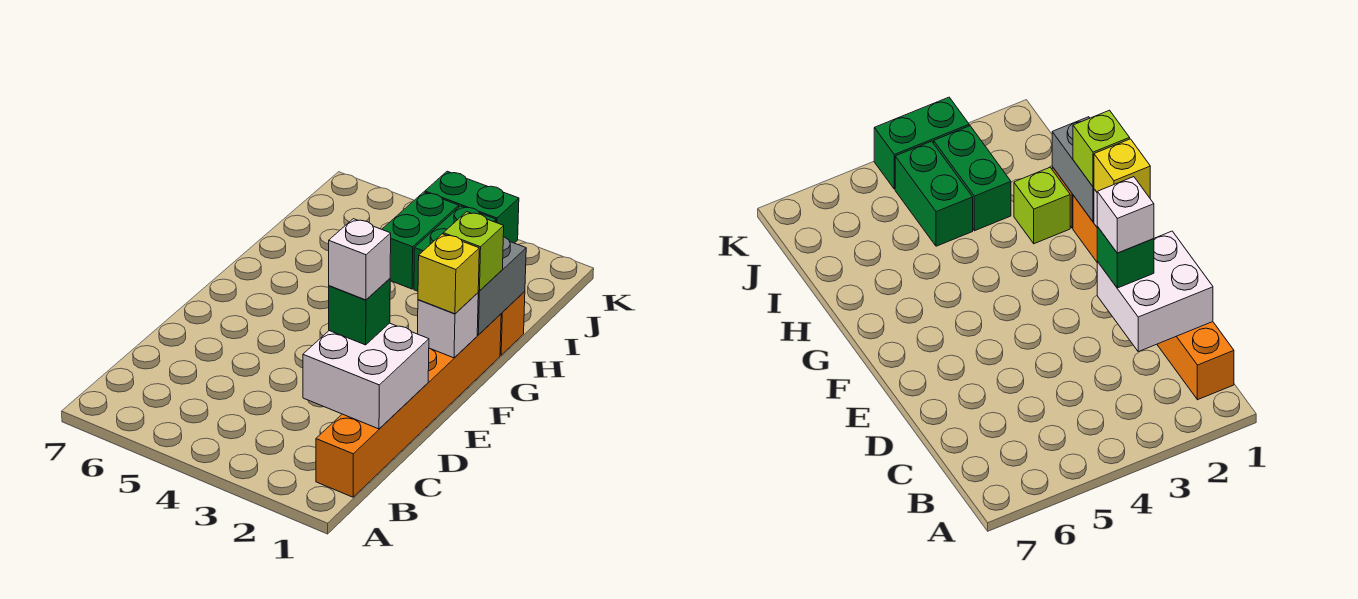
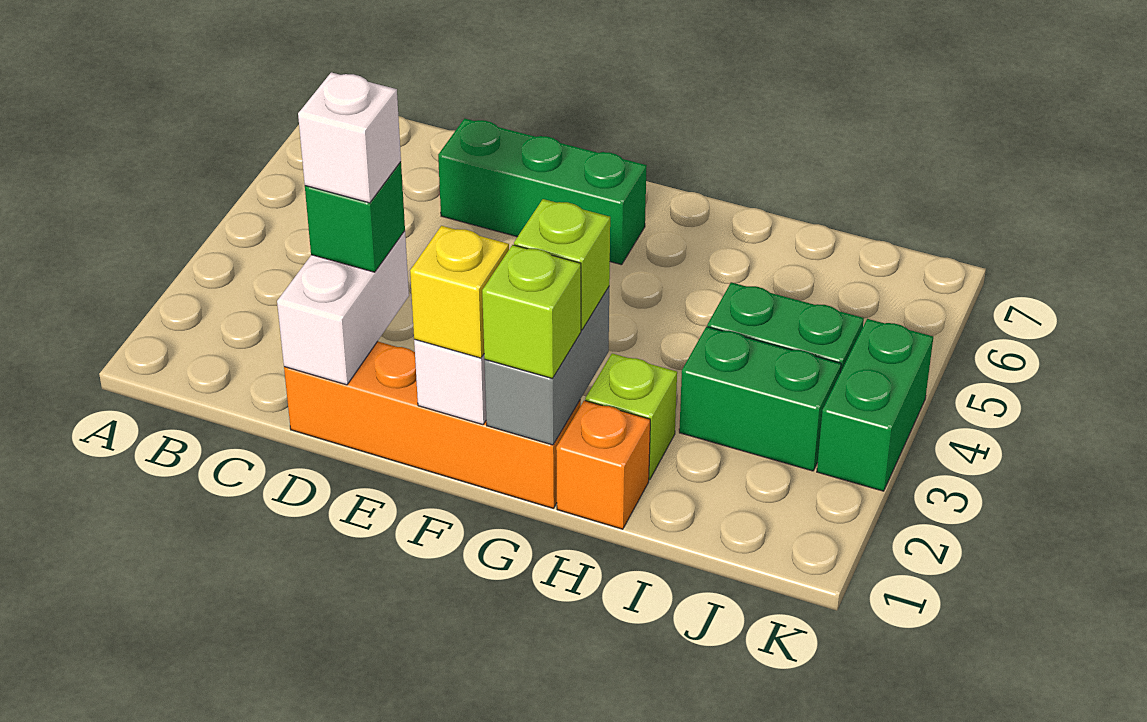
orange 1x6 brick [316,314,501,497] -> orange 1x4 brick [284,341,581,508]
white 2x2 brick [303,323,429,429] -> white 1x2 brick [277,231,409,385]
none -> green 1x3 brick [438,118,647,265]
grey 1x2 brick [477,237,526,335] -> grey 1x2 brick turned to [485,287,609,445]
none -> lime 1x1 brick [514,199,610,330]

